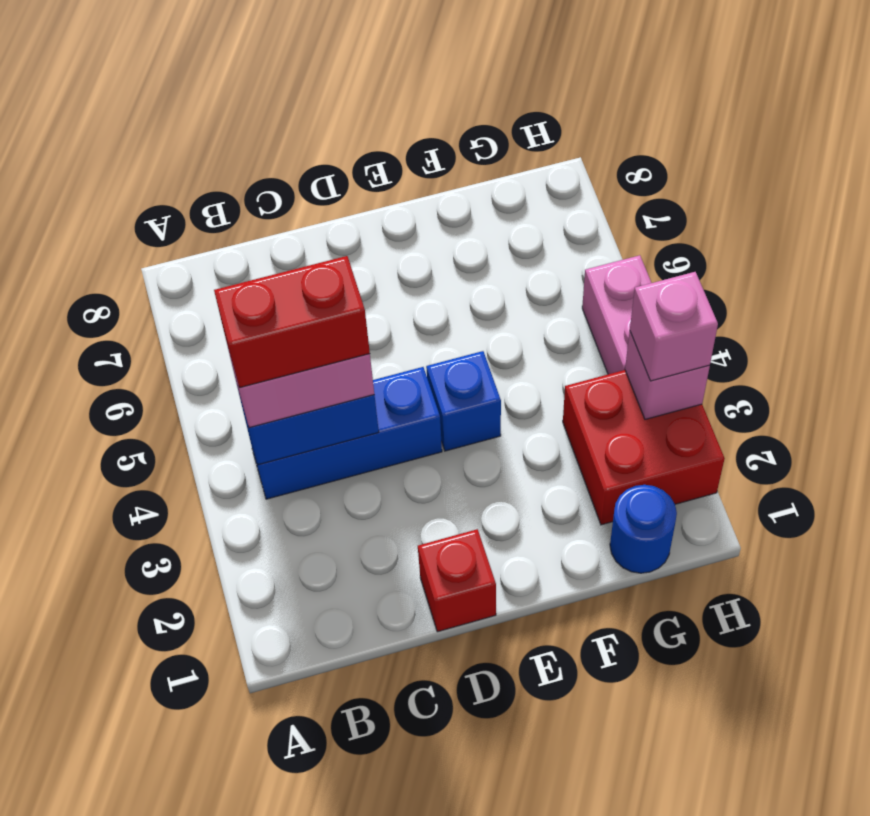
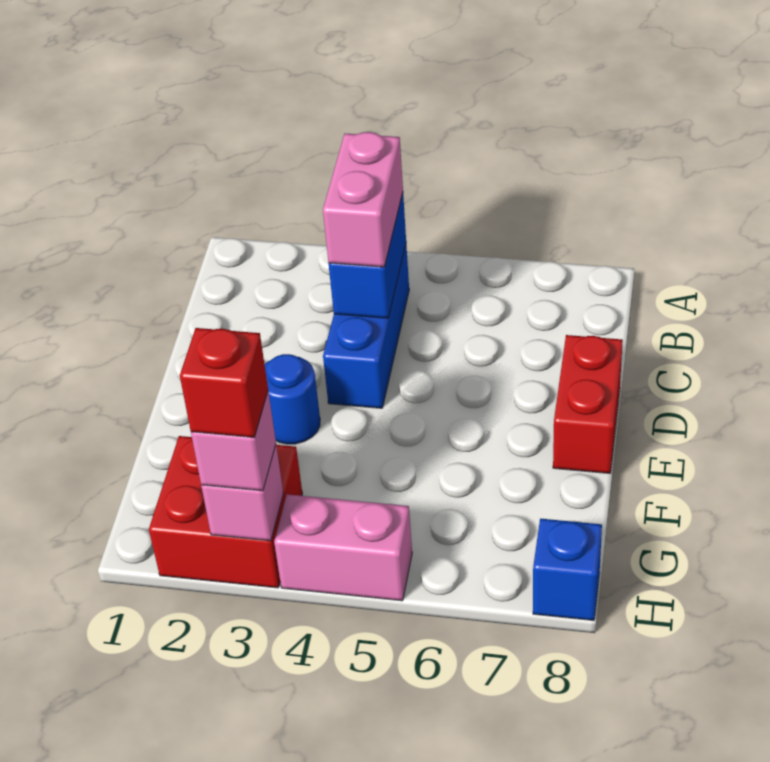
red 1x2 brick [214,256,370,388] -> red 1x2 brick moved to [553,335,623,473]
red 1x1 brick [418,529,496,632] -> red 1x1 brick moved to [180,328,268,437]
blue 1x1 brick [426,351,501,451] -> blue 1x1 brick moved to [533,519,602,620]
blue 1x1 round brick [610,485,677,573] -> blue 1x1 round brick moved to [265,354,320,444]

